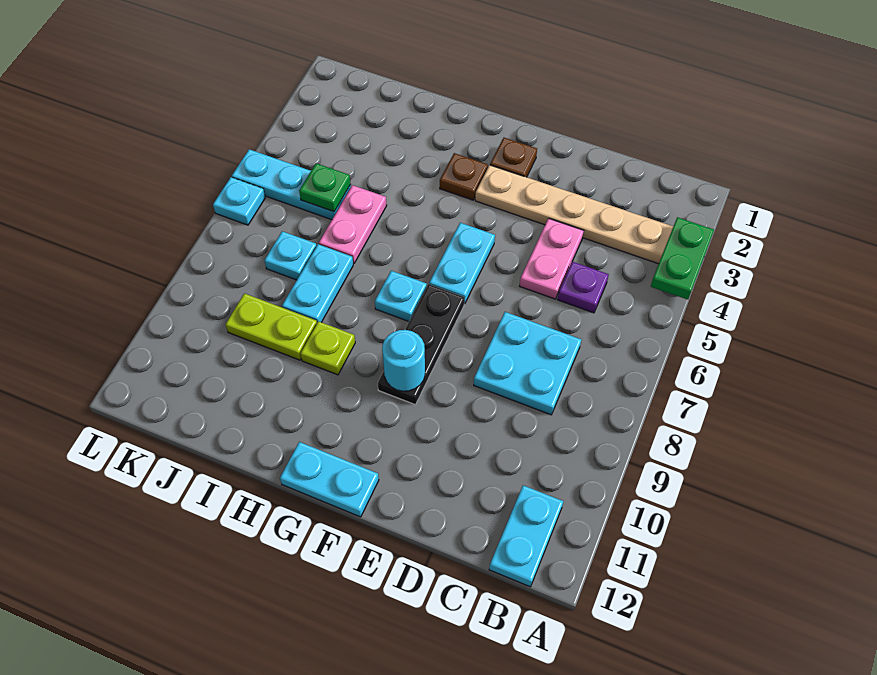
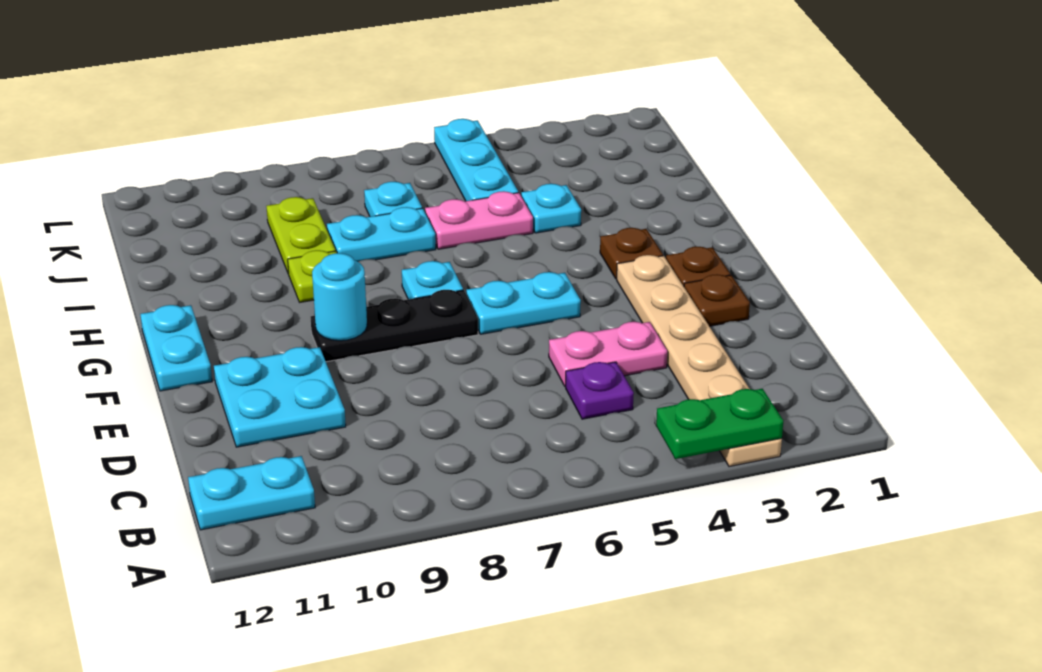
cyan 2x2 plate [474,312,581,415] -> cyan 2x2 plate moved to [214,347,346,447]
none -> brown 1x1 plate [684,274,750,326]
green 1x1 plate [299,163,351,212] -> none
cyan 1x1 plate [213,177,265,225] -> cyan 1x1 plate moved to [521,184,581,233]

